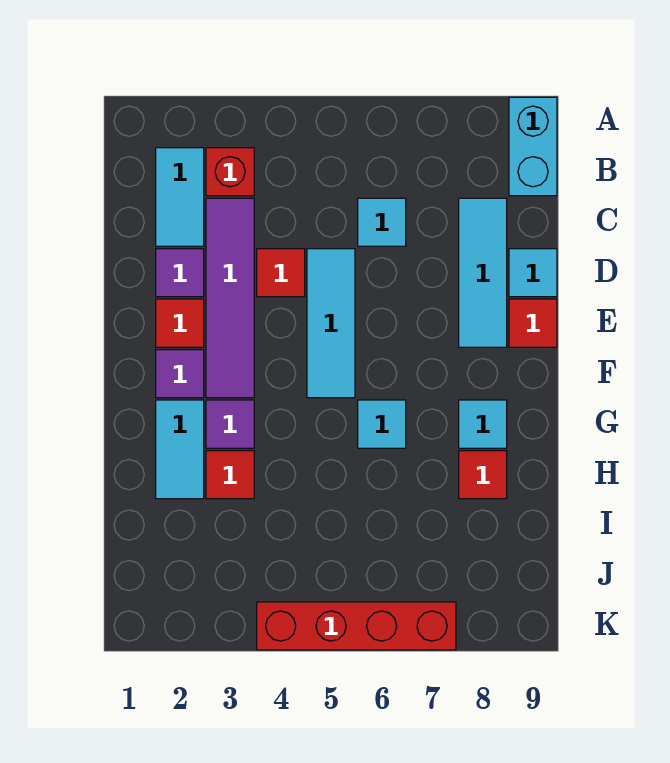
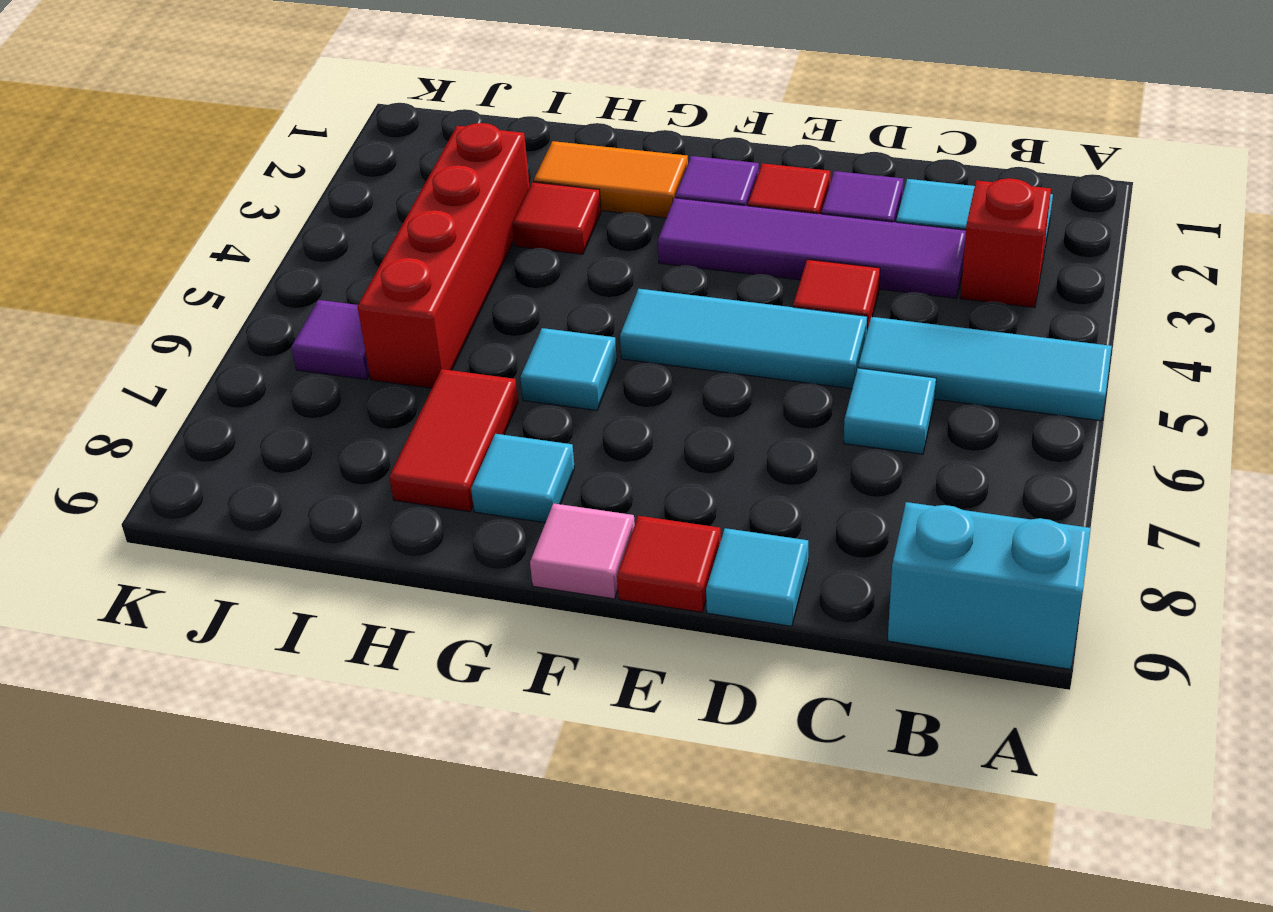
cyan 1x3 tile [459,198,507,347] -> cyan 1x3 tile moved to [858,317,1112,421]
none -> pink 1x1 tile [530,503,635,599]
cyan 1x2 tile [156,400,204,499] -> orange 1x2 tile [533,141,688,218]
purple 1x1 tile [206,400,254,448] -> purple 1x1 tile moved to [291,300,370,380]
red 1x1 tile [459,451,507,499] -> red 1x2 tile [389,369,518,512]
red 1x4 brick [257,602,456,650] -> red 1x4 brick moved to [357,123,530,388]

